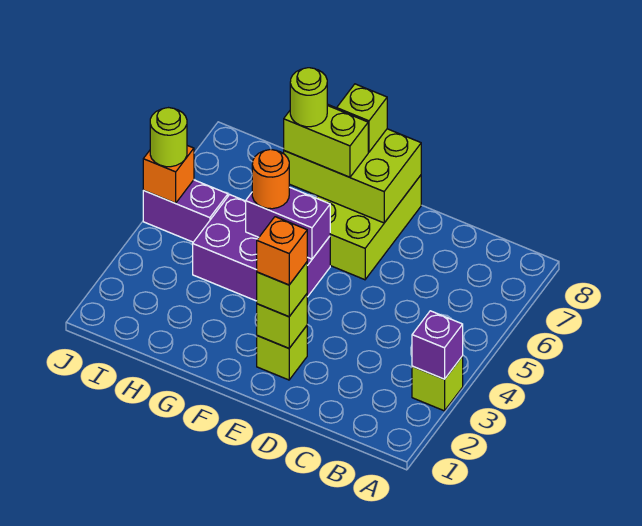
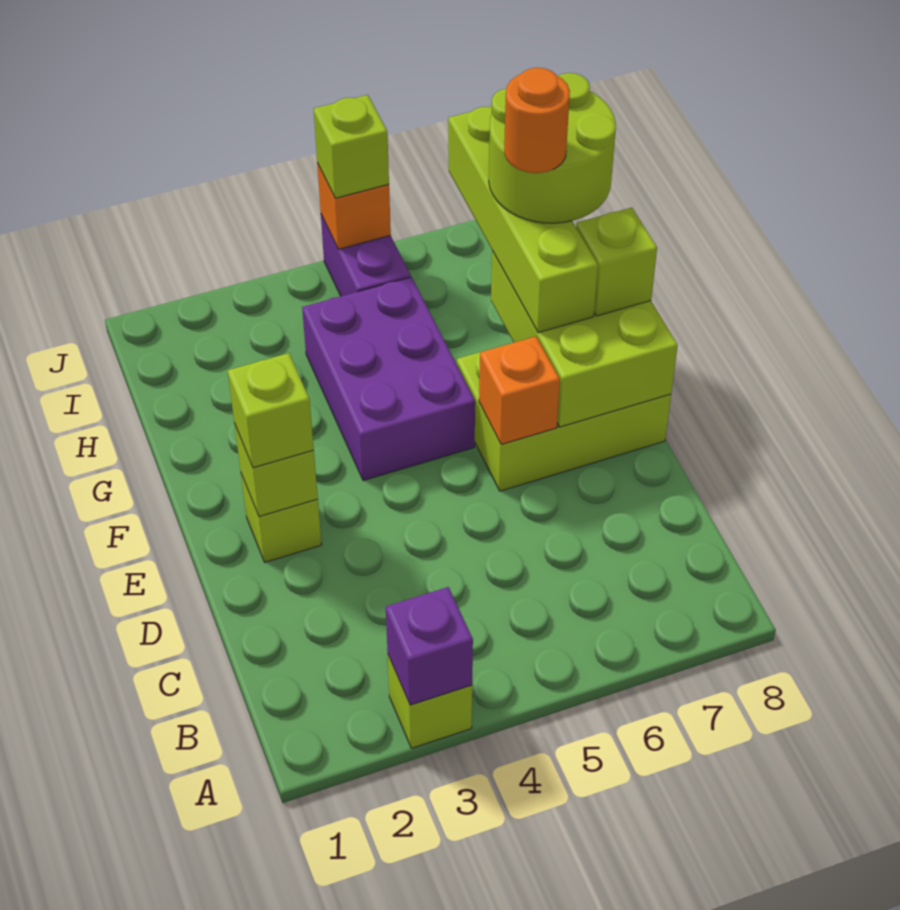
orange 1x1 brick [257,217,307,285] -> orange 1x1 brick moved to [479,336,560,445]
purple 1x2 brick [246,187,330,259] -> none
lime 1x2 brick [284,105,368,177] -> lime 1x4 brick [448,106,598,333]
orange 1x1 round brick [252,149,289,209] -> orange 1x1 round brick moved to [504,68,570,173]
lime 1x1 round brick [290,68,327,127] -> lime 2x2 round brick [489,73,616,223]
lime 1x1 round brick [150,108,187,167] -> lime 1x1 brick [314,95,389,198]

